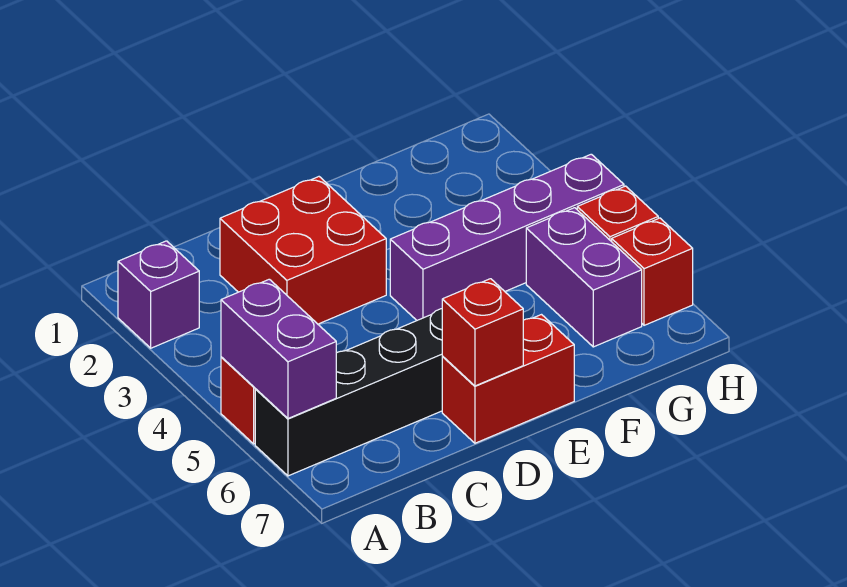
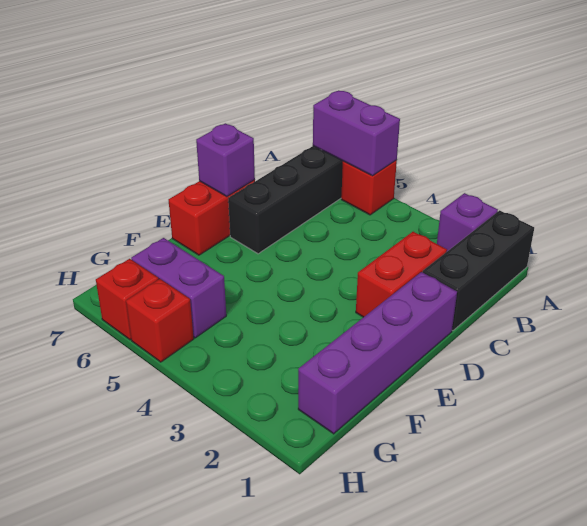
none -> black 1x3 brick [423,210,534,331]
red 2x2 brick [220,177,386,324] -> red 1x2 brick [356,232,447,317]
red 1x1 brick [442,279,523,386] -> purple 1x1 brick [196,123,255,196]
purple 1x4 brick [390,154,624,320] -> purple 1x4 brick moved to [298,272,457,434]

